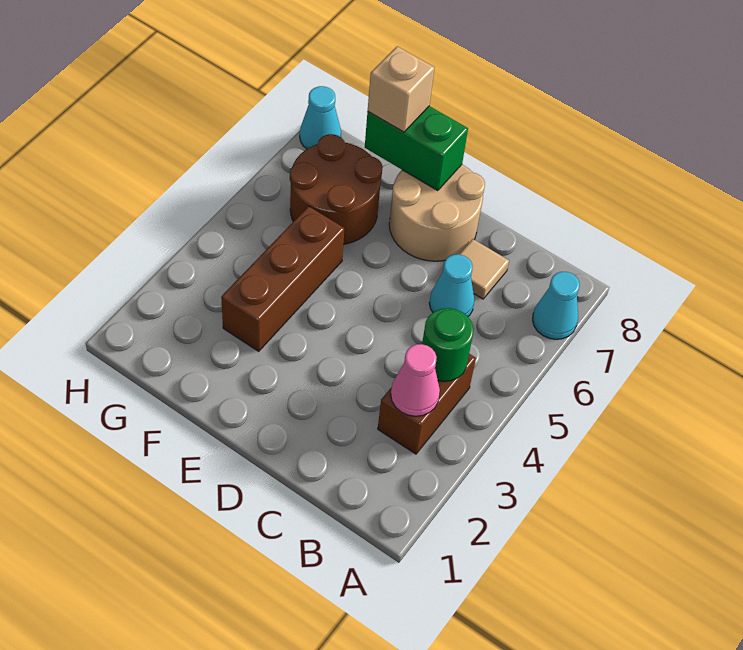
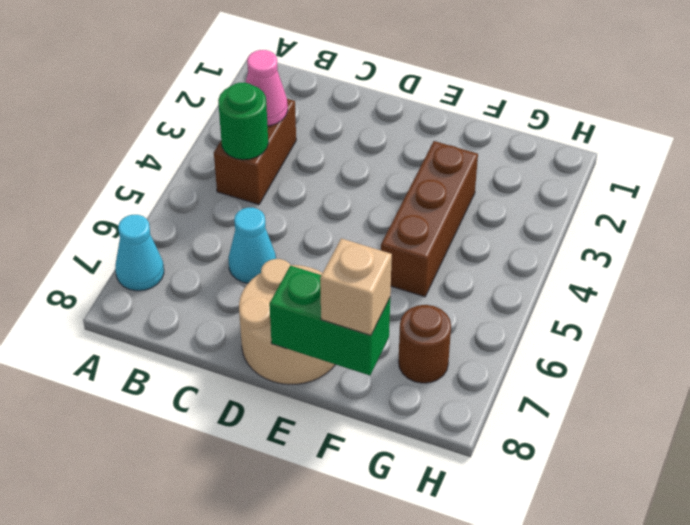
tan 1x1 tile [459,239,509,299] -> none
brown 2x2 round brick [290,134,383,244] -> brown 1x1 round brick [398,305,451,383]
cyan 1x1 cone [300,86,341,149] -> none

